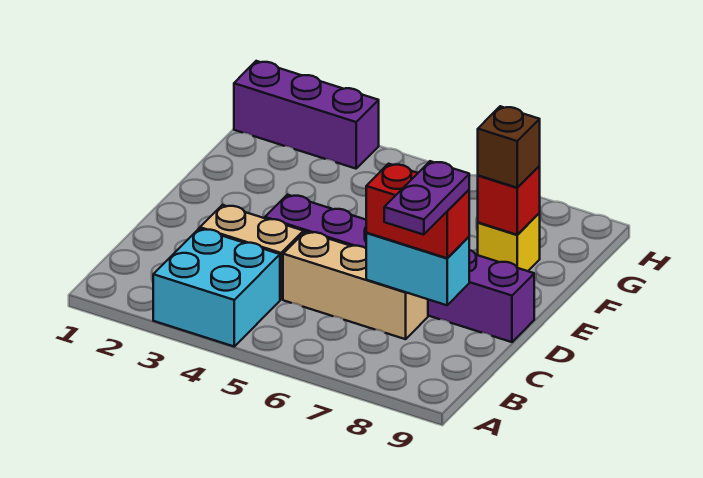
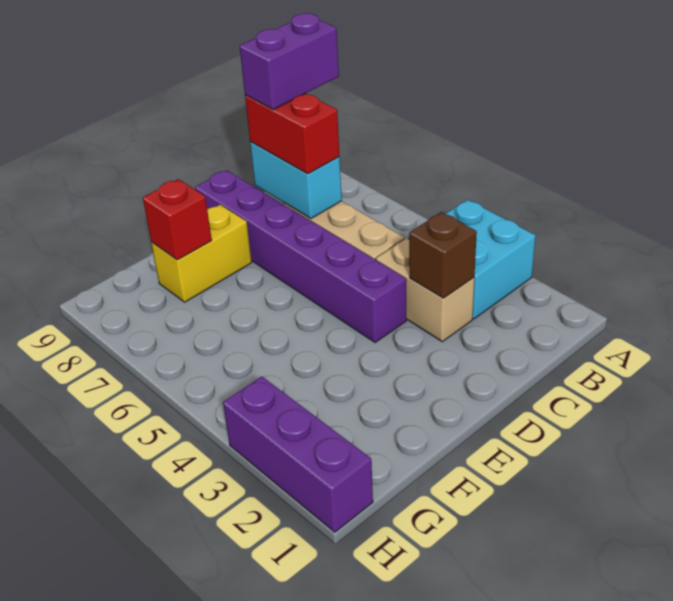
purple 1x2 plate [384,161,469,235] -> purple 1x2 brick [240,13,339,110]
yellow 1x1 brick [478,213,540,271] -> yellow 1x2 brick [151,205,252,302]
brown 1x1 brick [478,106,540,188] -> brown 1x1 brick moved to [409,212,477,298]

